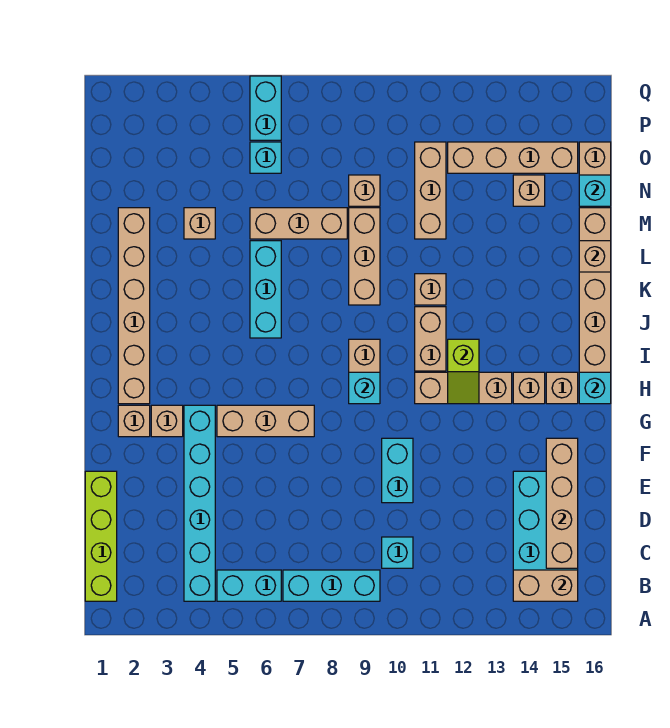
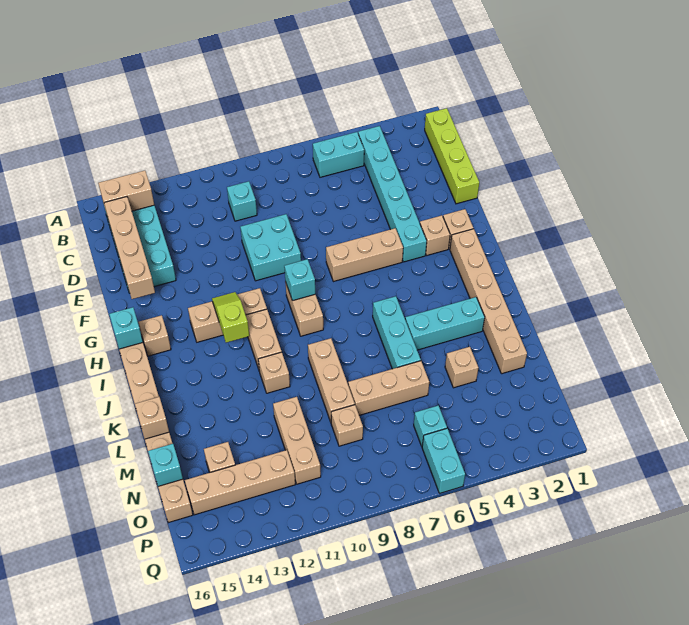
cyan 1x3 brick [283,570,380,601] -> cyan 1x3 brick moved to [405,297,485,350]
cyan 1x2 brick [382,438,413,503] -> cyan 2x2 brick [240,214,301,281]
tan 1x1 brick [513,372,545,404] -> none

